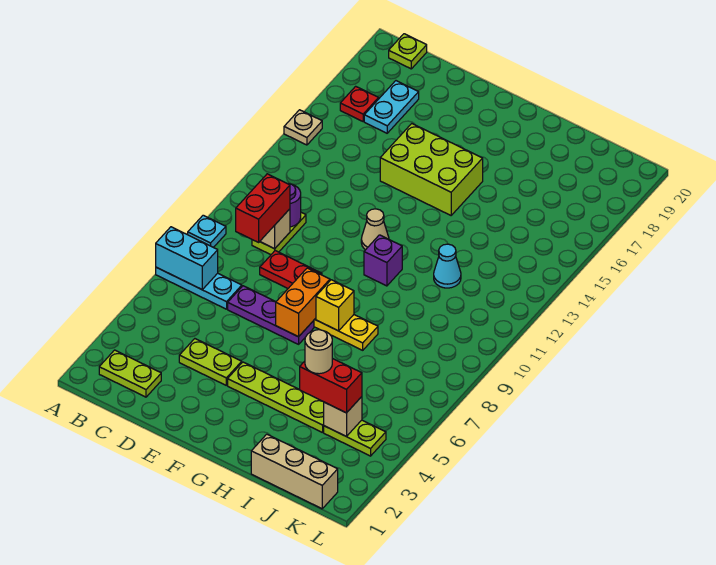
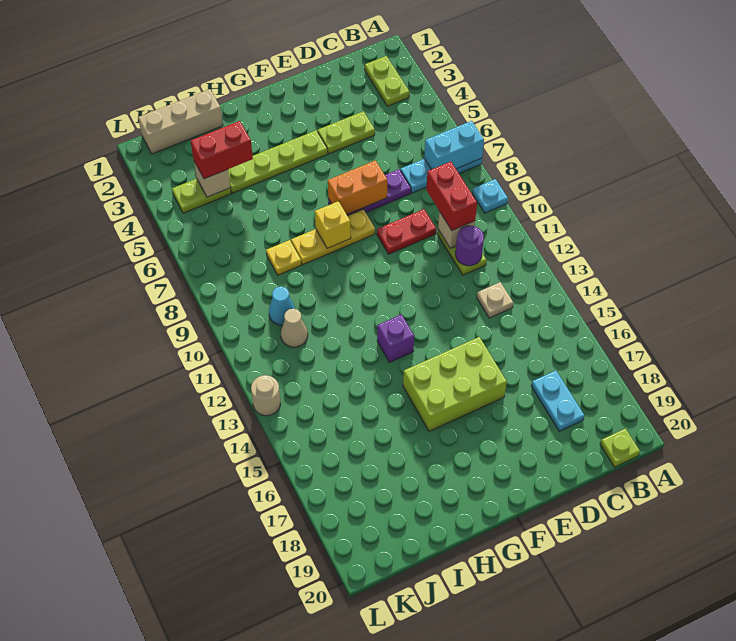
tan 1x1 plate [284,110,322,145] -> tan 1x1 plate moved to [477,282,513,318]
lime 1x2 plate [99,350,161,397] -> lime 1x2 plate turned to [365,56,409,106]
red 1x1 plate [340,86,379,121] -> none
orange 1x2 brick [276,268,330,337] -> orange 1x2 brick turned to [328,160,387,214]
tan 1x1 cone [361,209,389,250] -> tan 1x1 cone moved to [281,309,308,347]
purple 1x1 brick [364,235,402,286] -> purple 1x1 brick moved to [377,314,414,362]
tan 1x1 round brick [305,330,332,374] -> tan 1x1 round brick moved to [251,375,280,416]
none -> yellow 1x1 plate [266,240,301,275]
cyan 1x1 cone [434,244,461,288] -> cyan 1x1 cone moved to [269,287,295,325]

